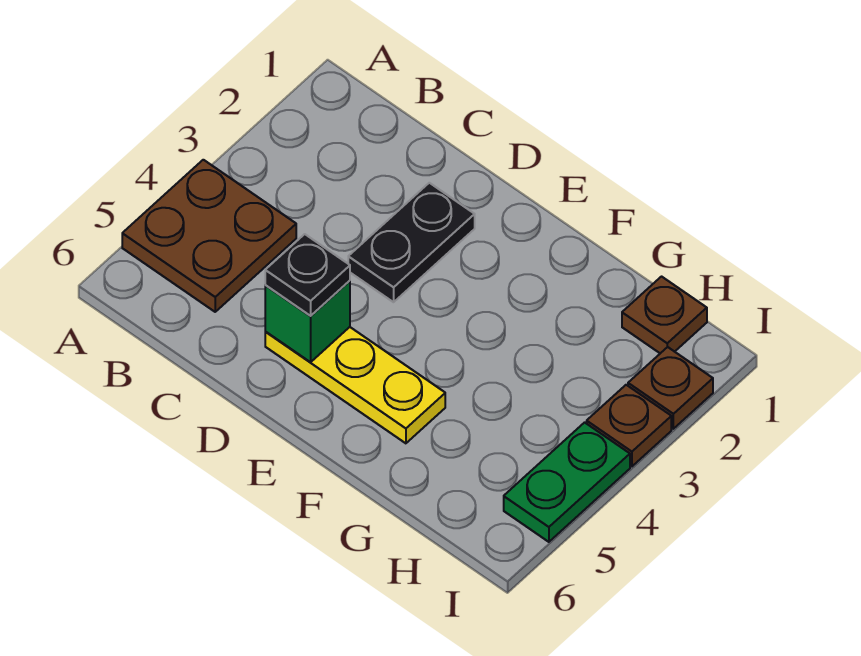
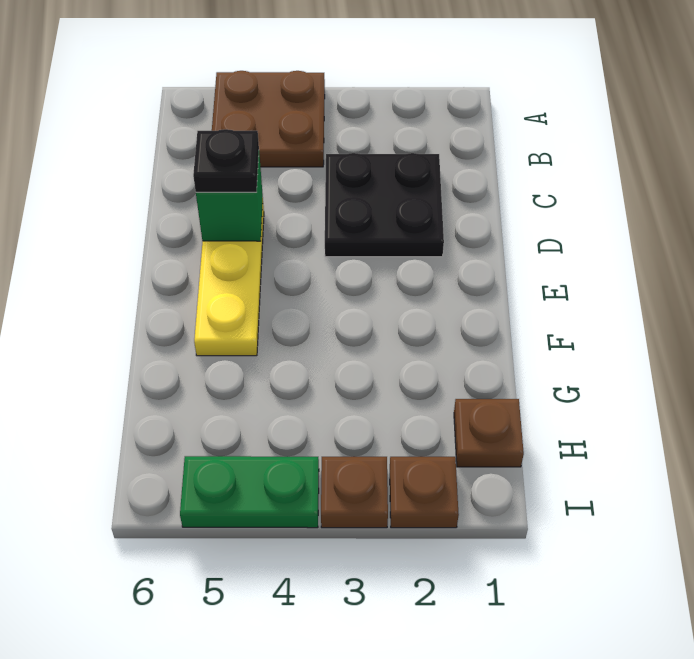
black 1x2 plate [348,183,475,302] -> black 2x2 plate [325,153,444,257]

